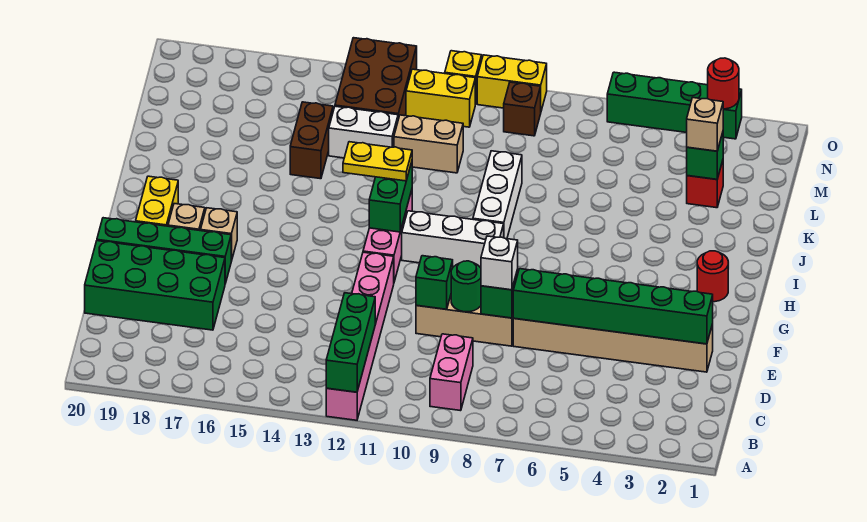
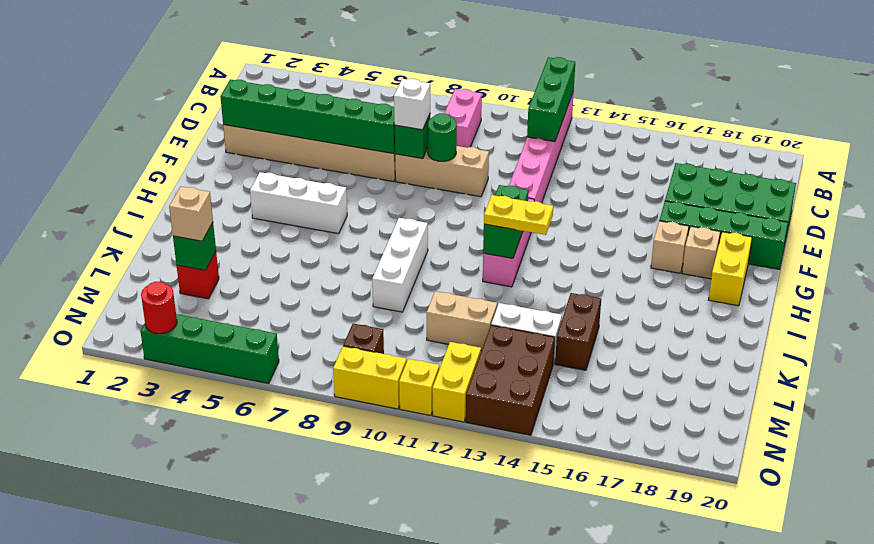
green 1x1 brick [416,256,453,309] -> none
red 1x1 round brick [697,251,728,302] -> none
white 1x3 brick [402,211,504,268] -> white 1x3 brick moved to [250,172,347,234]
yellow 1x2 brick [406,69,475,127] -> yellow 1x2 brick turned to [432,342,481,422]

